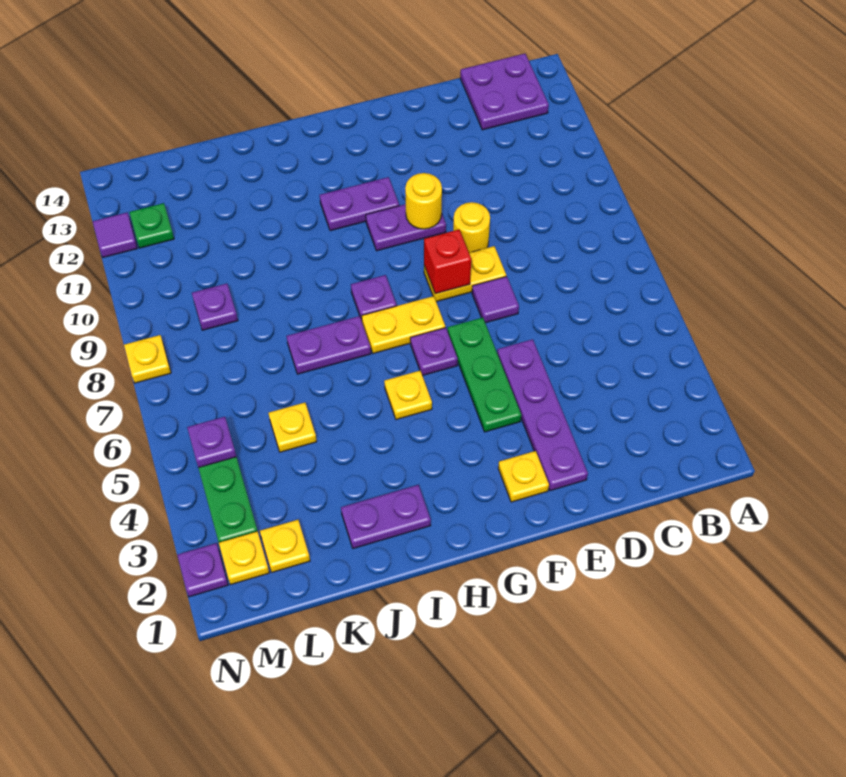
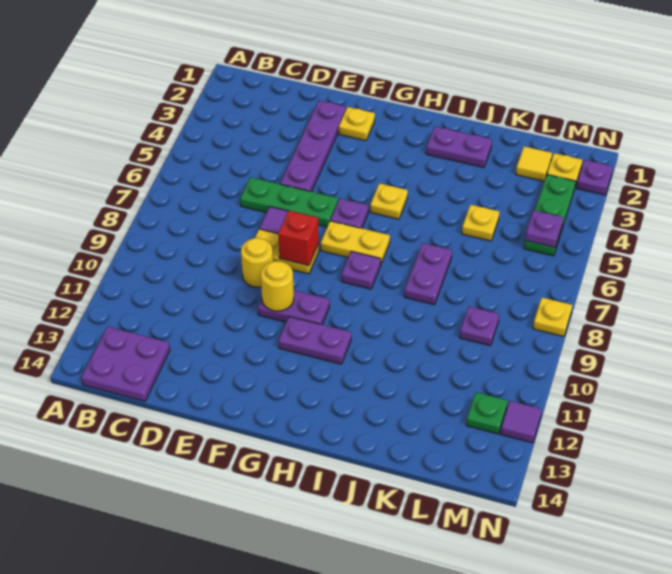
green 1x3 plate [448,318,521,432] -> green 1x3 plate turned to [240,177,338,227]
purple 1x2 plate [286,316,371,374] -> purple 1x2 plate turned to [404,243,452,305]
yellow 1x1 plate [260,520,310,572] -> yellow 1x1 tile [516,146,552,181]

